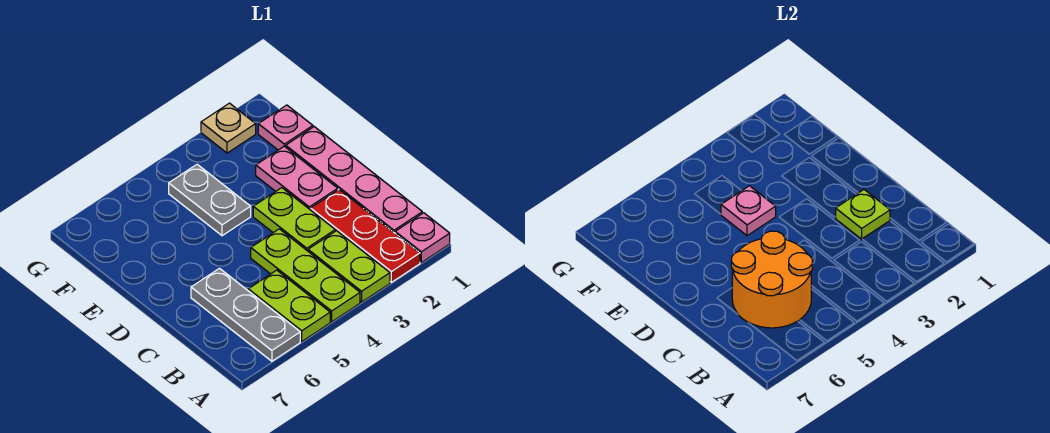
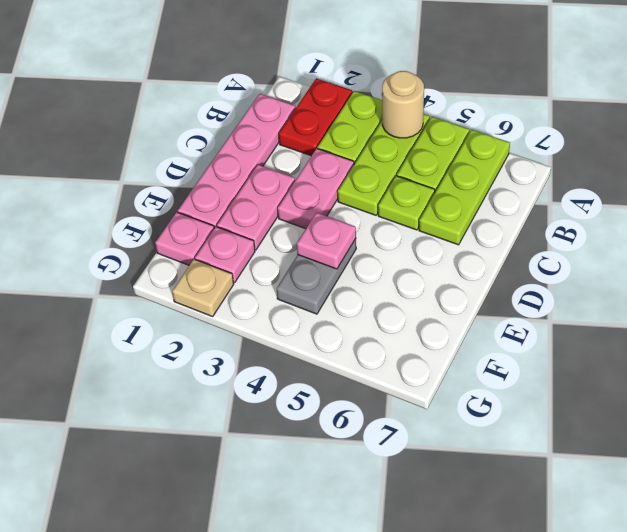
pink 1x1 plate [395,213,450,263] -> pink 1x1 plate moved to [195,227,255,283]
red 1x3 plate [311,190,420,282] -> red 1x2 plate [279,78,352,156]
none -> tan 1x1 round brick [382,71,424,138]
grey 1x3 plate [191,268,300,361] -> lime 1x3 plate [419,130,510,245]
orange 2x2 round brick [731,231,812,328] -> none
lime 1x1 plate [835,190,890,239] -> lime 1x1 plate moved to [378,176,435,230]
lime 1x2 plate [253,188,335,251] -> pink 1x2 plate [278,148,354,229]

